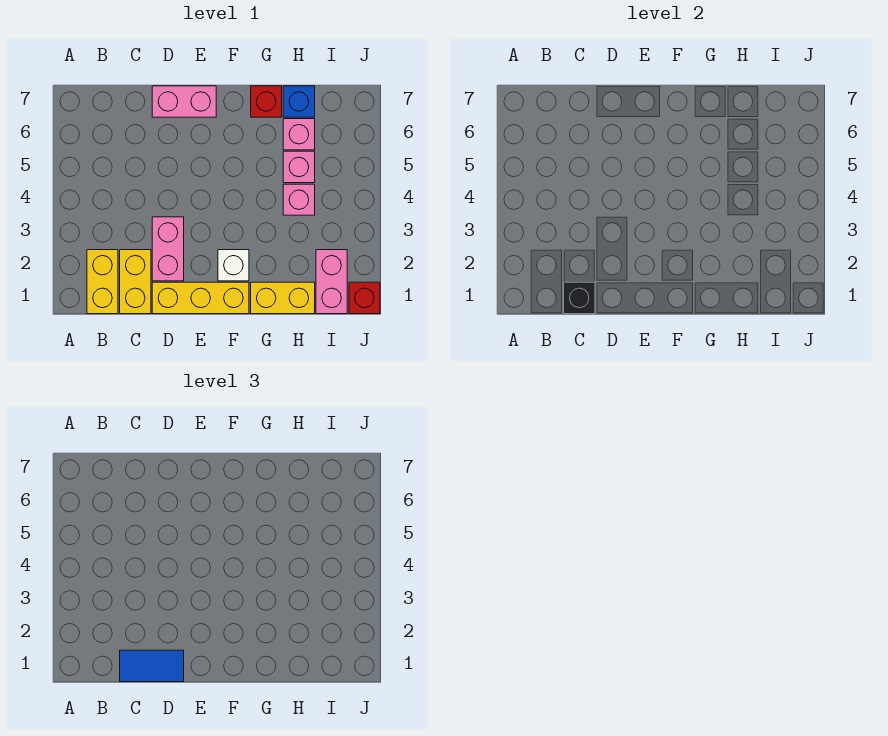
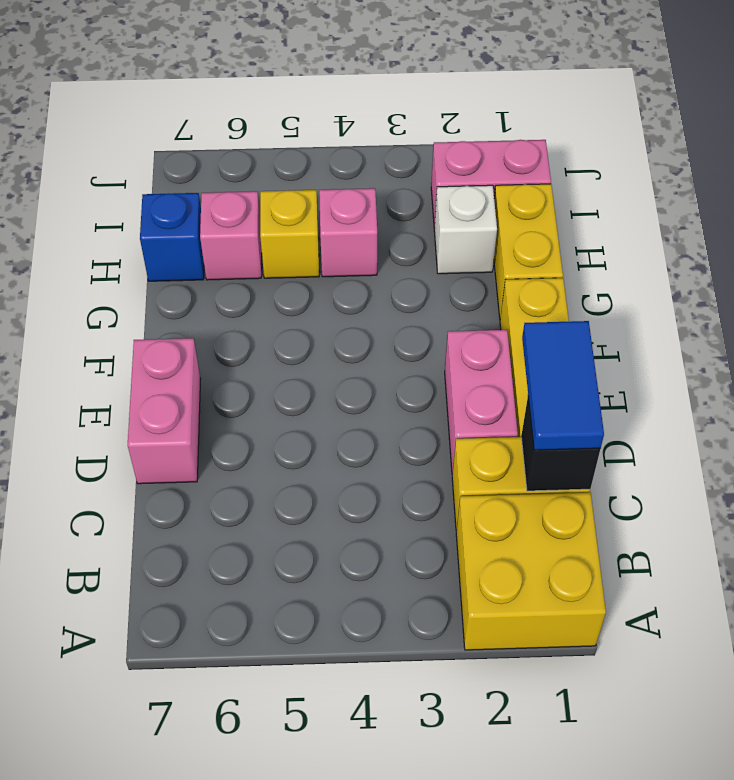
yellow 1x2 brick [87,250,118,314] -> yellow 2x2 brick [456,492,606,650]
pink 1x2 brick [152,217,184,281] -> pink 1x2 brick turned to [445,330,518,474]
white 1x1 brick [218,250,249,281] -> white 1x1 brick moved to [434,185,497,274]
red 1x1 brick [251,86,282,117] -> none
pink 1x1 brick [283,151,315,183] -> yellow 1x1 brick [260,190,319,278]
red 1x1 brick [349,282,380,314] -> none

